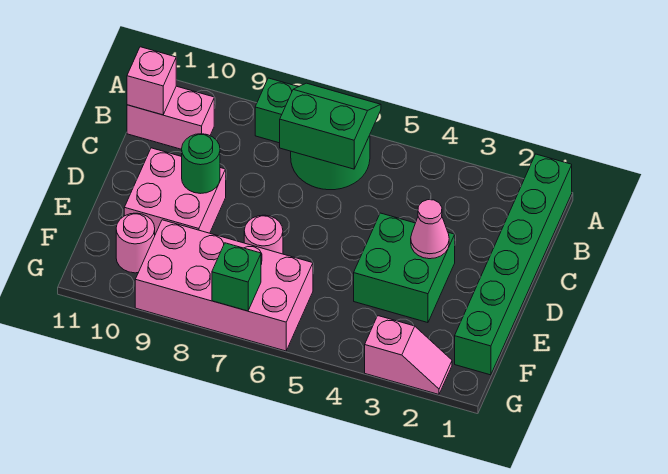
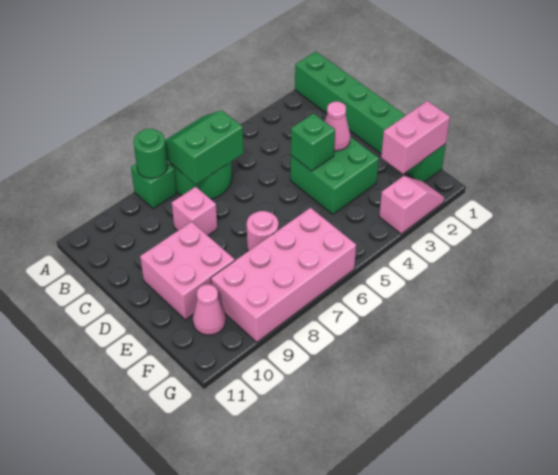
pink 1x2 brick [127,86,214,149] -> pink 1x2 brick moved to [381,101,450,174]
pink 1x1 brick [127,47,176,115] -> pink 1x1 brick moved to [172,187,217,236]
green 1x1 round brick [182,134,220,194] -> green 1x1 round brick moved to [133,129,168,178]
pink 1x1 round brick [116,213,155,273] -> pink 1x1 cone [193,285,226,335]
green 1x1 brick [212,243,261,311] -> green 1x1 brick moved to [291,113,335,171]

